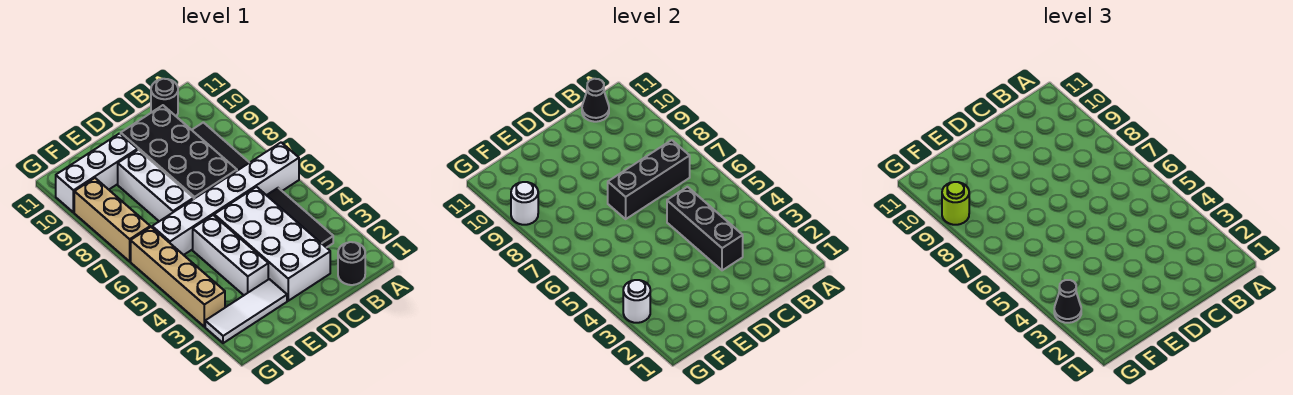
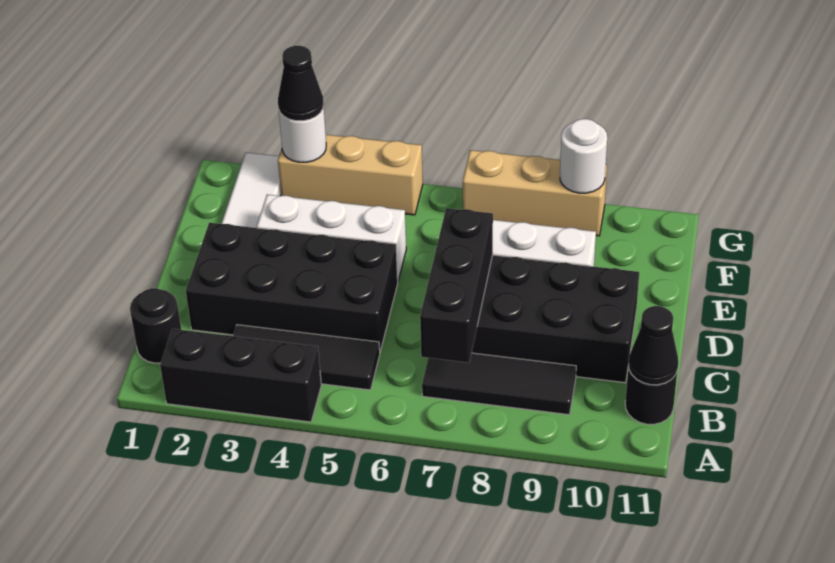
white 1x6 brick [152,142,299,255] -> none
white 2x4 brick [214,187,330,301] -> black 2x4 brick [186,223,398,352]
black 1x3 brick [667,187,743,270] -> black 1x3 brick moved to [160,329,321,422]
white 1x3 brick [56,133,137,213] -> none
tan 1x4 brick [131,227,225,327] -> tan 1x3 brick [278,135,423,215]
lime 1x1 round brick [942,182,969,225] -> none

